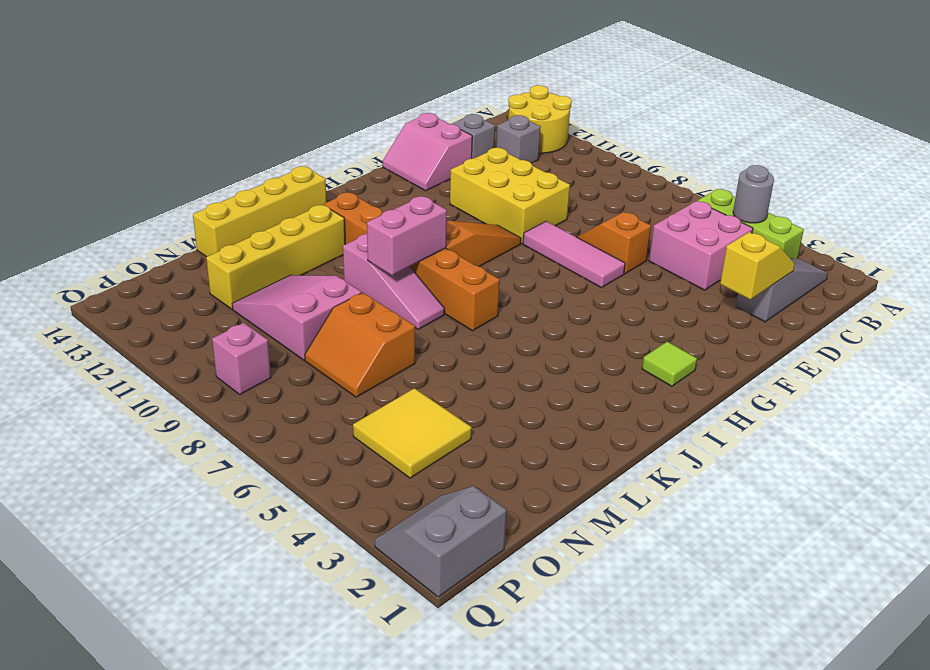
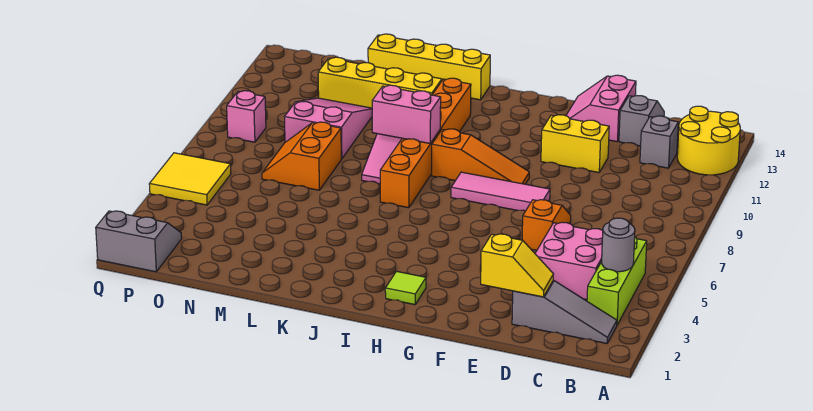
yellow 2x3 brick [450,148,570,244] -> yellow 1x2 brick [541,115,609,172]
pink 1x3 tile [523,221,625,288] -> pink 1x3 tile turned to [451,172,550,211]
yellow 2x2 tile [353,388,472,478] -> yellow 2x2 tile moved to [149,153,231,205]

